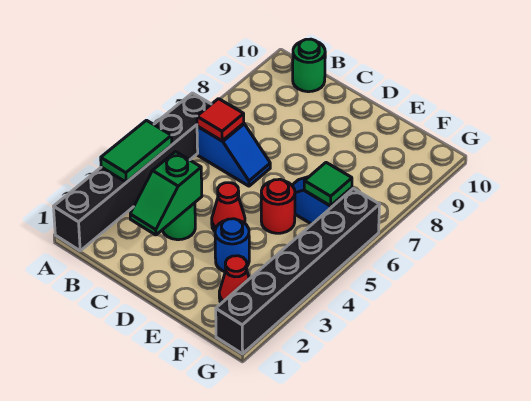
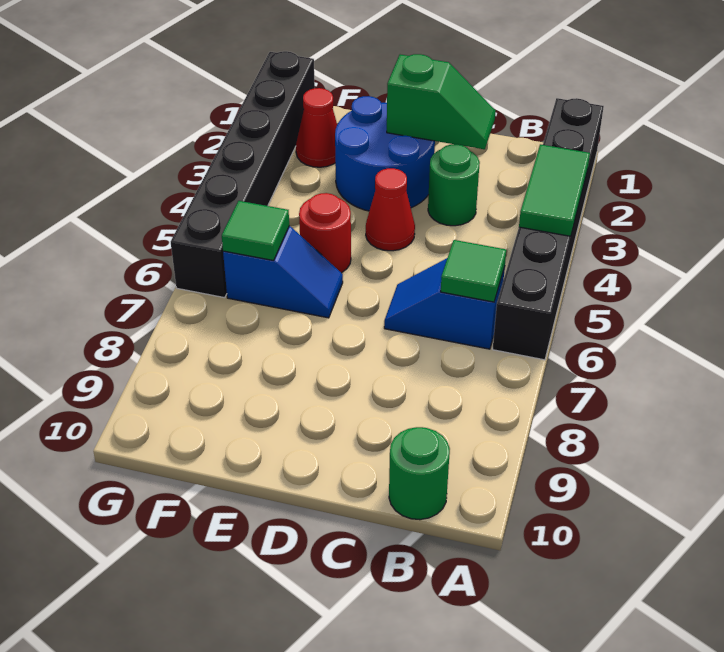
red 1x1 tile [197,99,244,141] -> green 1x1 tile [441,240,506,302]
green 1x2 slope [130,152,202,235] -> green 1x2 slope turned to [387,54,496,149]
blue 1x1 round brick [215,219,249,272] -> blue 2x2 round brick [335,96,435,211]

